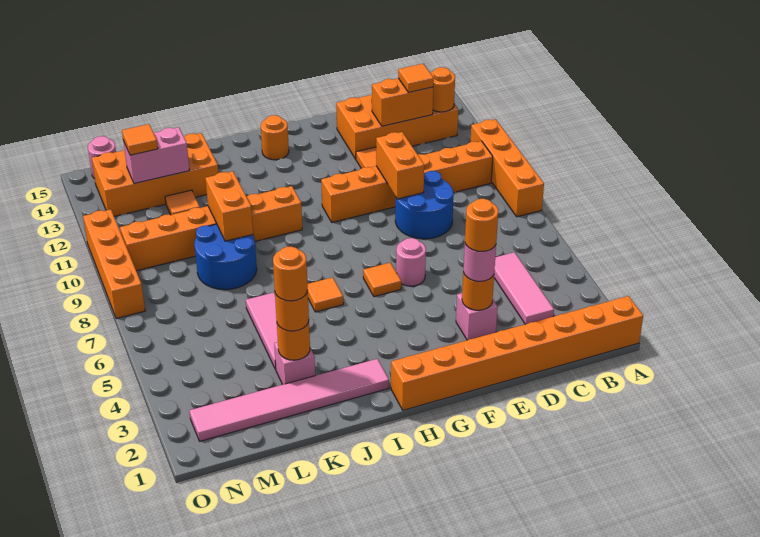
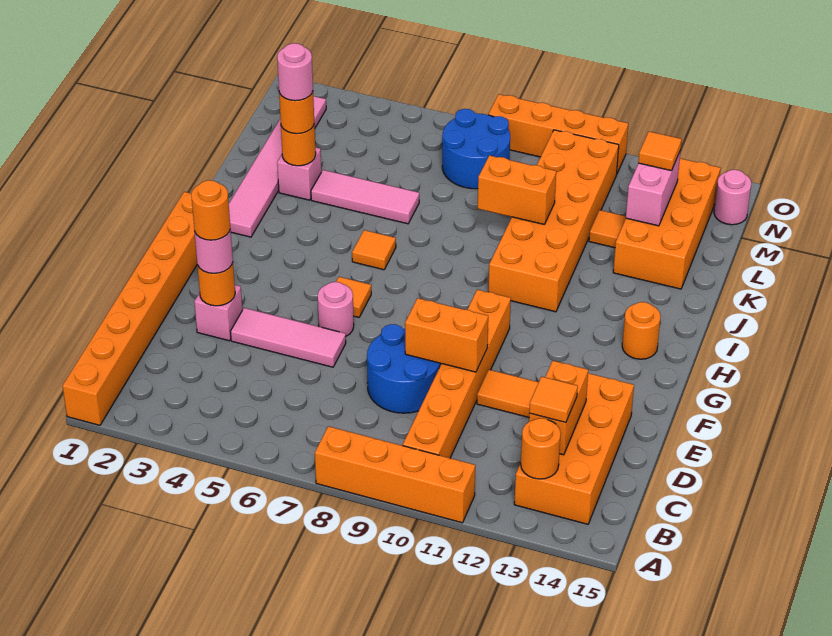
pink 1x3 tile [494,252,554,324] -> pink 1x3 tile moved to [231,308,346,367]
orange 1x6 brick [120,186,302,271] -> orange 2x6 brick [488,130,619,312]
orange 1x1 round brick [273,247,308,301] -> pink 1x1 round brick [277,43,313,101]
blue 2x2 round brick [194,224,257,290] -> blue 2x2 round brick moved to [442,109,510,189]

